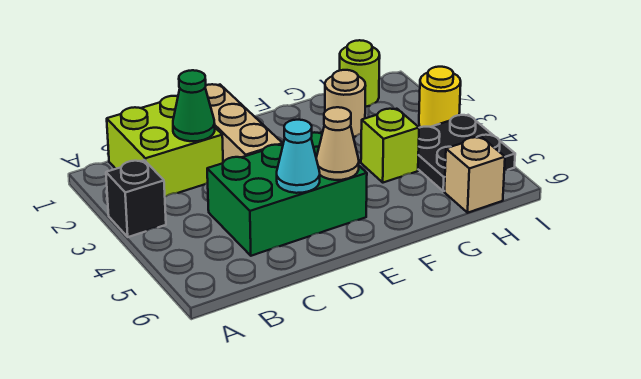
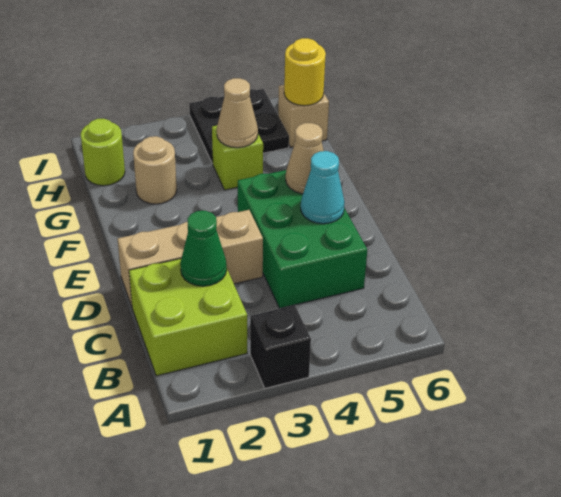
none -> tan 1x1 cone [217,78,258,148]
yellow 1x1 round brick [419,67,461,127] -> yellow 1x1 round brick moved to [284,38,326,106]

